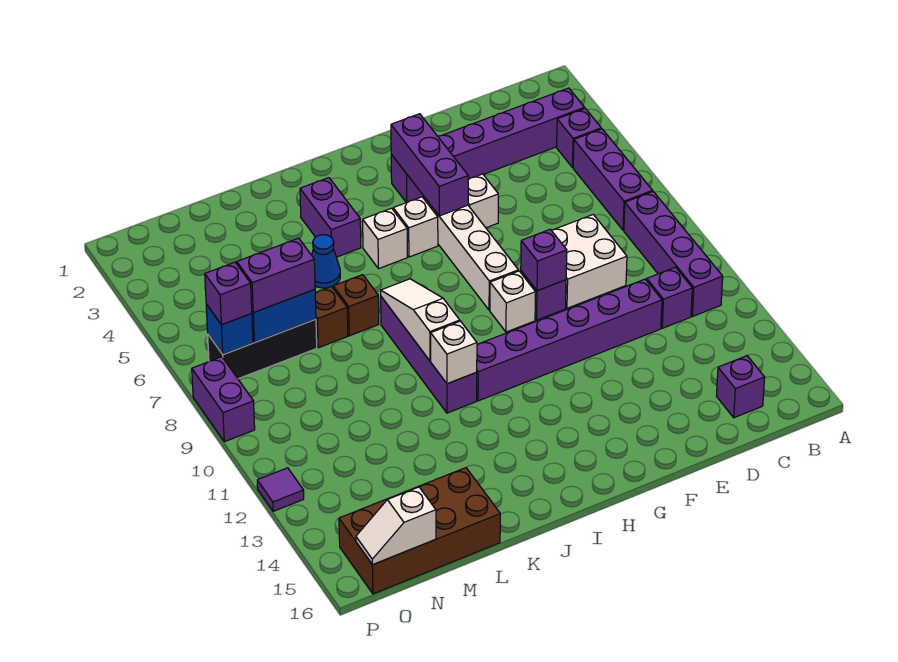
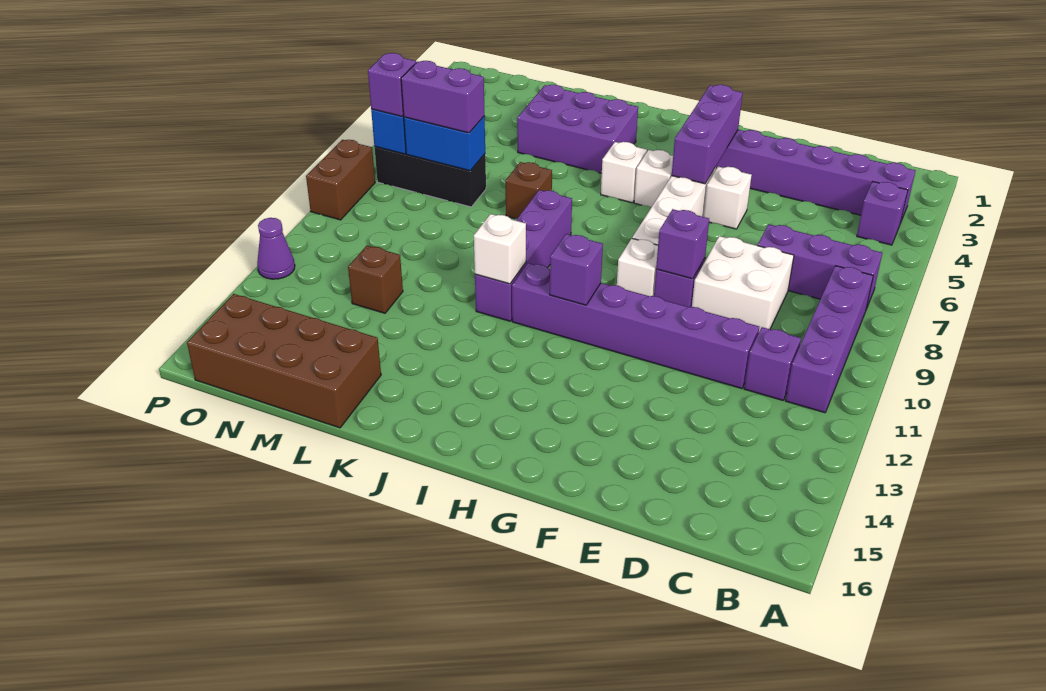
purple 1x3 brick [573,129,652,230] -> purple 1x3 brick turned to [758,224,882,309]
purple 1x1 brick [717,356,765,418] -> purple 1x1 brick moved to [550,234,603,305]
purple 1x2 brick [300,178,361,257] -> purple 2x3 brick [517,85,638,173]
white 1x3 slope [381,279,460,361] -> none
blue 1x1 cone [312,235,340,288] -> none
brown 1x1 brick [315,286,348,348] -> brown 1x1 brick moved to [348,246,403,313]
white 1x2 slope [356,487,436,565] -> none
purple 1x2 brick [192,357,255,442] -> brown 1x2 brick [306,140,375,220]
purple 1x1 tile [257,468,304,511] -> purple 1x1 cone [257,218,295,279]

